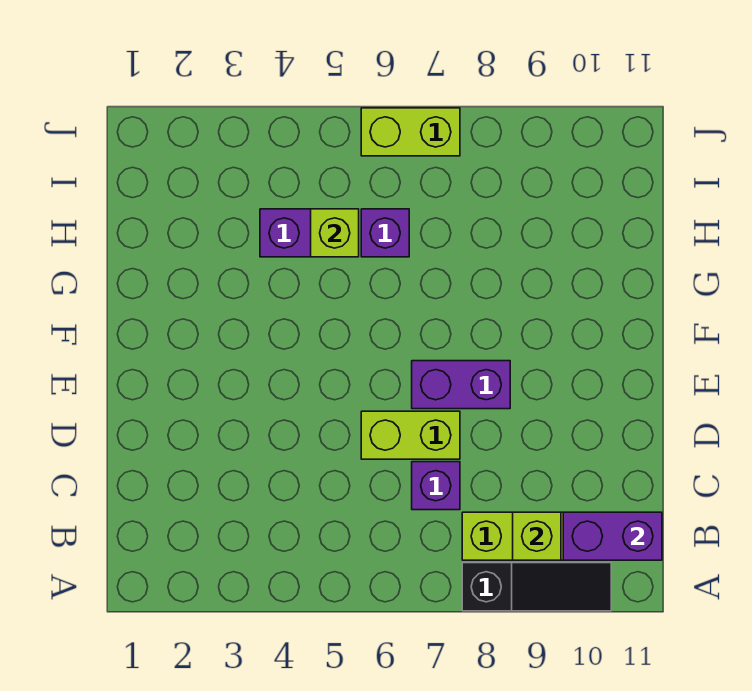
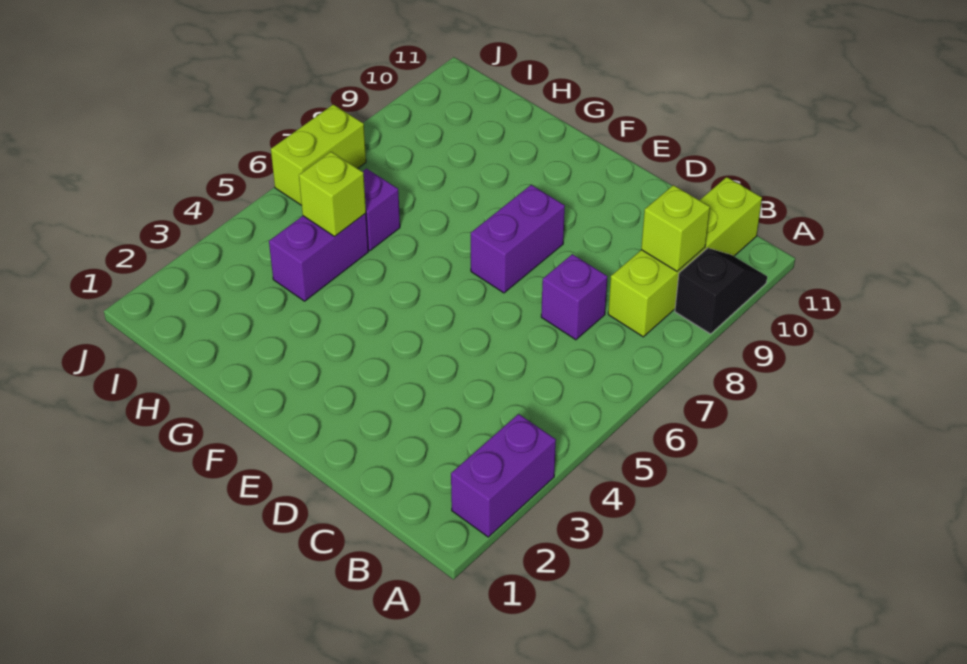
black 1x3 slope [462,563,611,611] -> black 1x2 slope [675,248,767,334]
purple 1x2 brick [563,512,662,560] -> purple 1x2 brick moved to [451,414,556,537]
lime 1x2 brick [361,411,460,459] -> none

